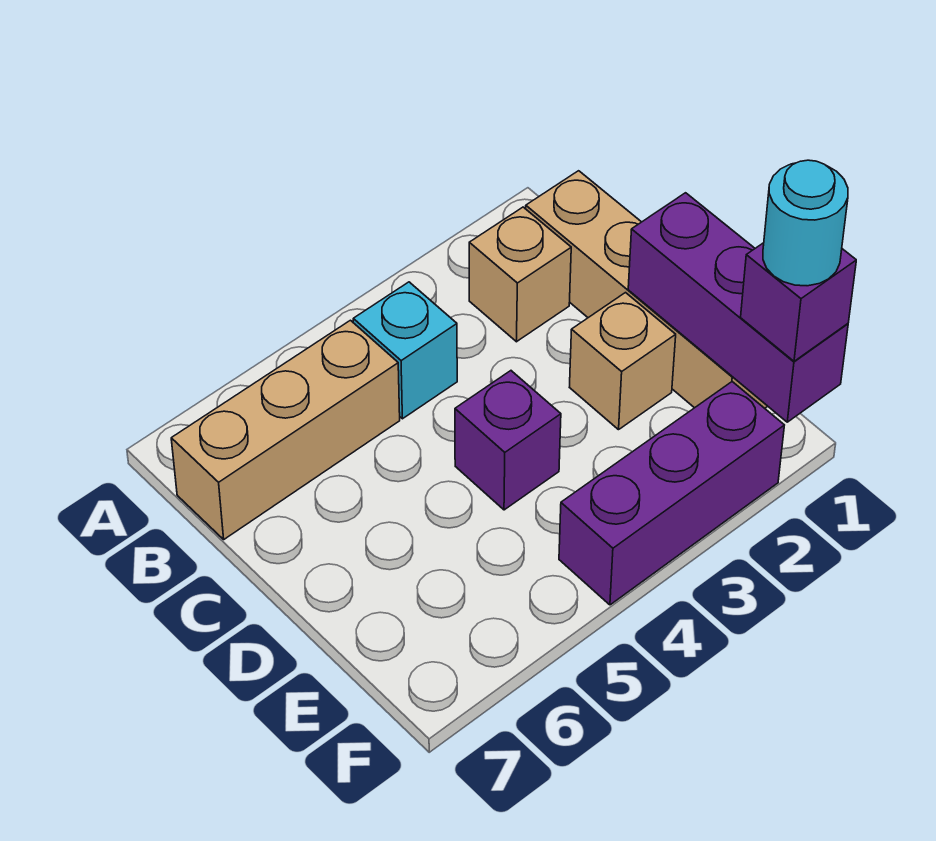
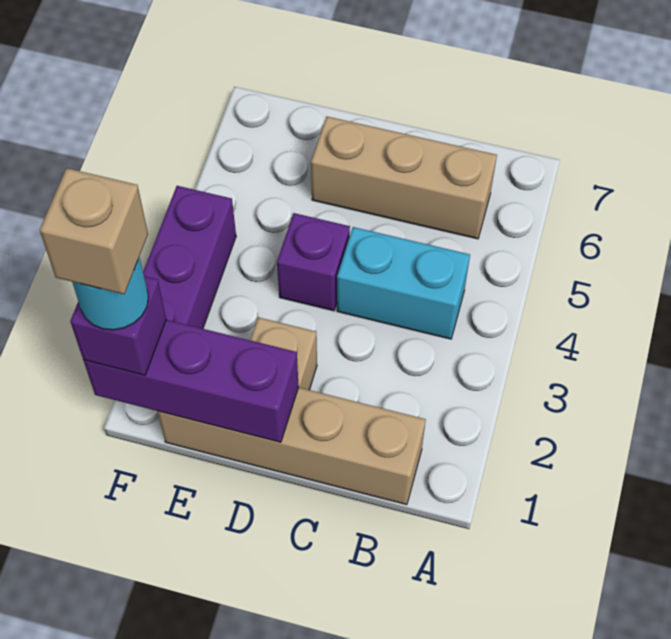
tan 1x1 brick [469,207,571,342] -> tan 1x1 brick moved to [40,168,148,294]
cyan 1x1 brick [353,282,457,419] -> cyan 1x2 brick [337,227,470,339]
tan 1x3 brick [171,320,400,539] -> tan 1x3 brick turned to [311,117,497,239]

